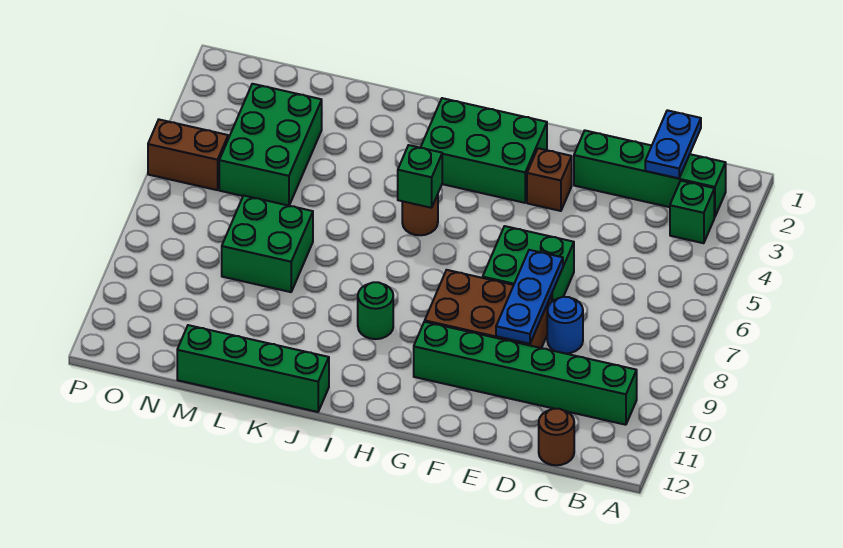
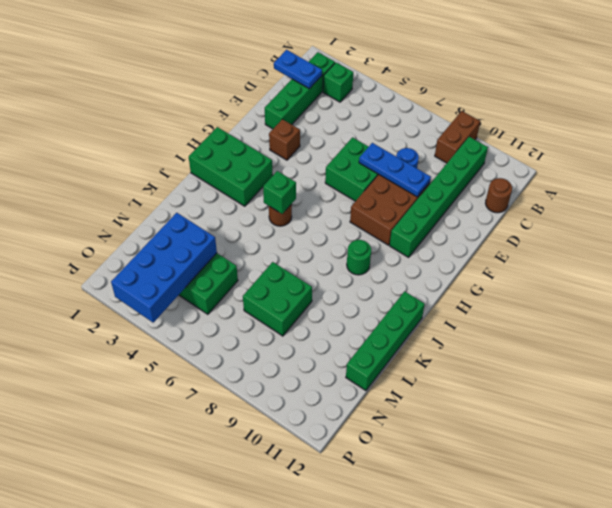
green 2x3 brick [421,98,547,203] -> green 2x3 brick turned to [189,127,273,206]
none -> blue 2x4 brick [111,213,217,322]
brown 1x2 brick [148,120,228,190] -> brown 1x2 brick moved to [435,111,480,163]

